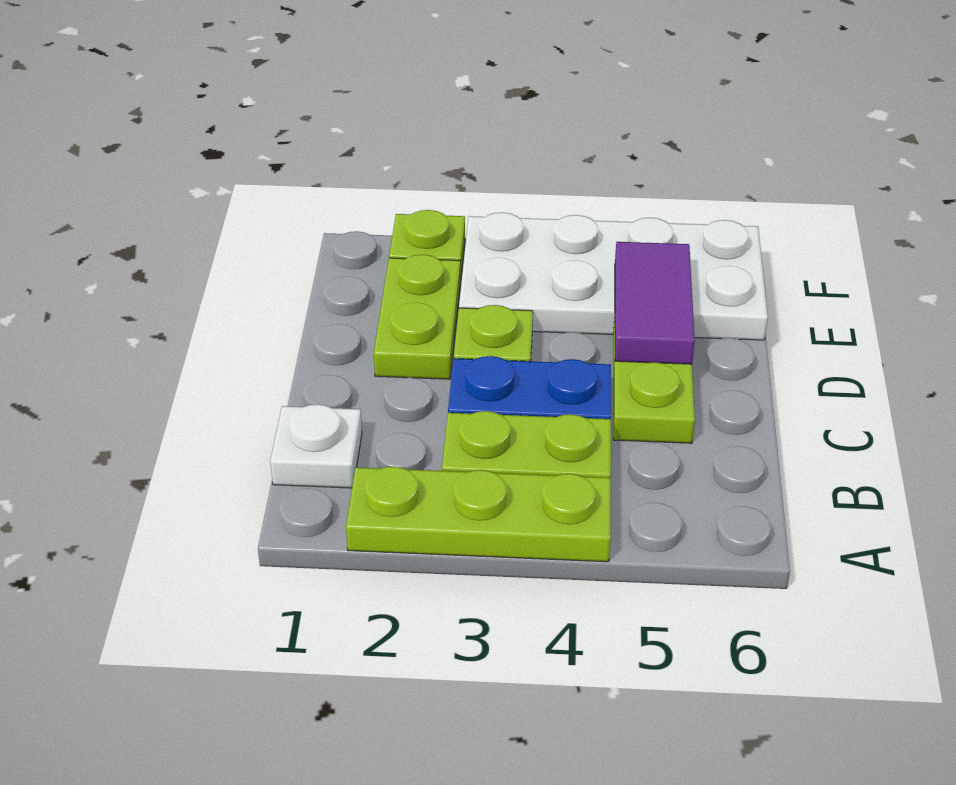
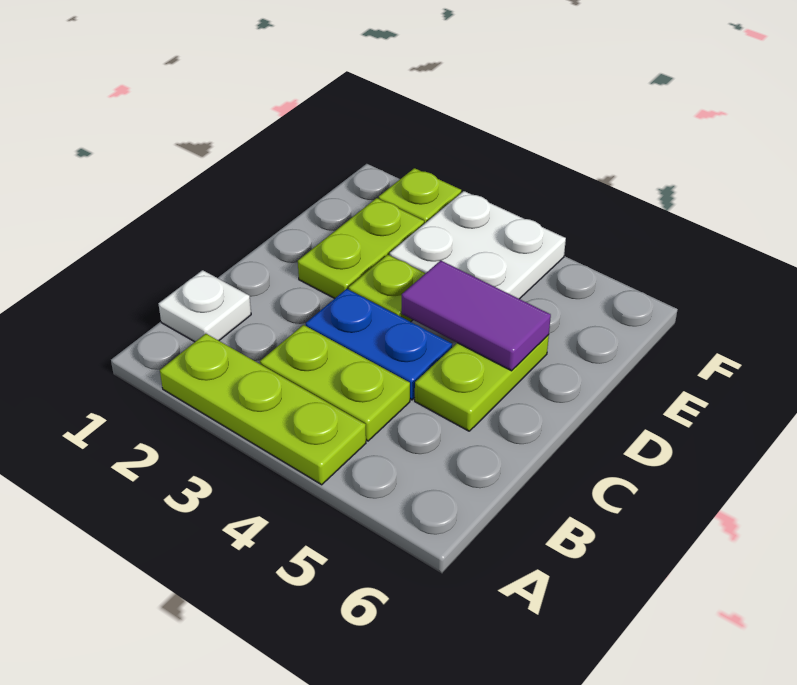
purple 1x2 tile [615,242,695,364] -> purple 1x2 tile turned to [402,260,551,371]
white 2x4 plate [459,212,768,340] -> white 2x2 plate [390,191,566,299]

